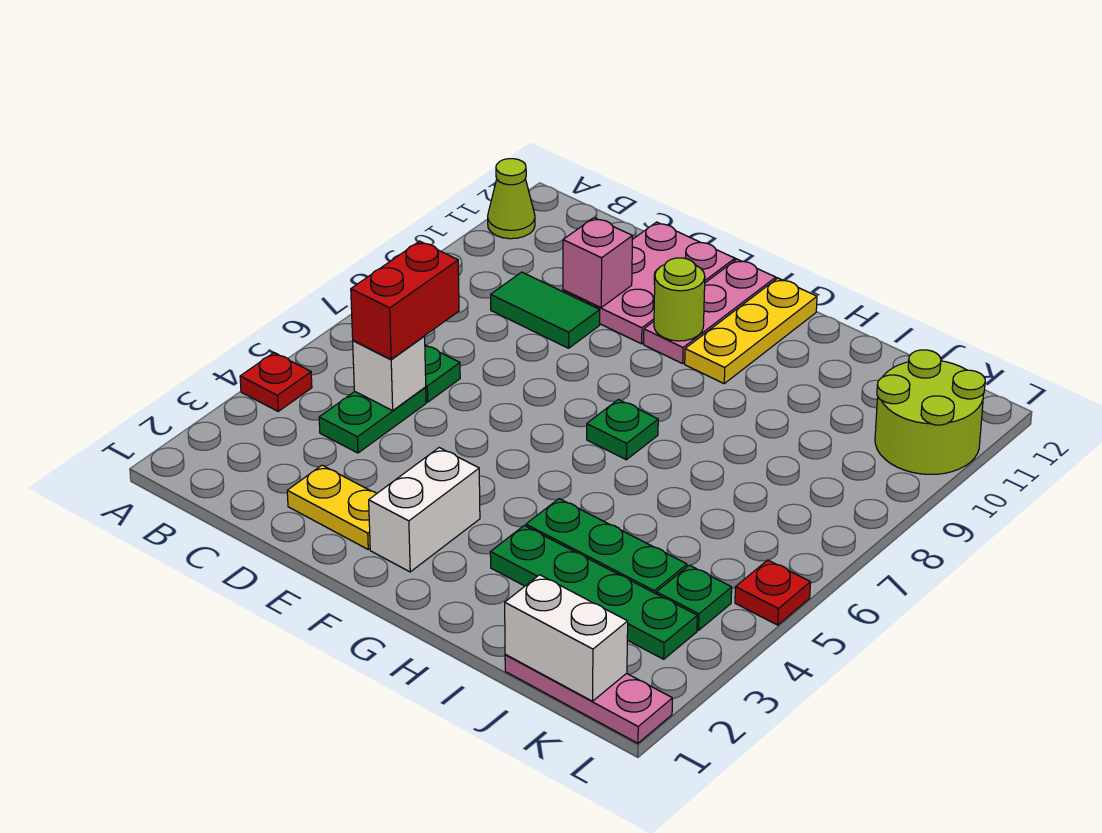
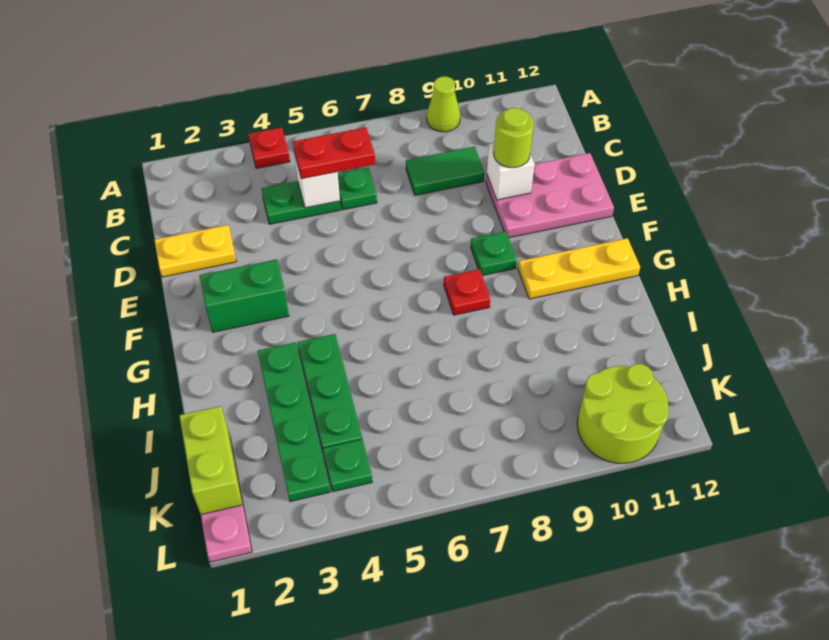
lime 1x1 cone [488,159,535,239] -> lime 1x1 cone moved to [427,77,460,132]
red 1x2 brick [351,241,459,359] -> red 1x2 plate [293,127,375,179]
green 1x2 tile [491,272,600,348] -> green 1x2 tile turned to [406,147,484,195]
yellow 1x2 plate [287,465,377,549] -> yellow 1x2 plate turned to [154,225,237,277]
pink 1x1 brick [563,218,632,307] -> white 1x1 brick [487,143,535,200]
white 1x2 brick [369,448,480,572] -> green 1x2 brick [200,259,289,332]
pink 1x3 plate [644,259,776,364] -> none
lime 1x1 round brick [654,258,705,341] -> lime 1x1 round brick moved to [493,108,534,168]
green 1x1 plate [587,400,658,460] -> green 1x1 plate moved to [471,231,517,276]
white 1x2 brick [505,575,628,701] -> lime 1x2 brick [179,406,242,514]
red 1x1 plate [735,560,810,625] -> red 1x1 plate moved to [444,269,490,315]

